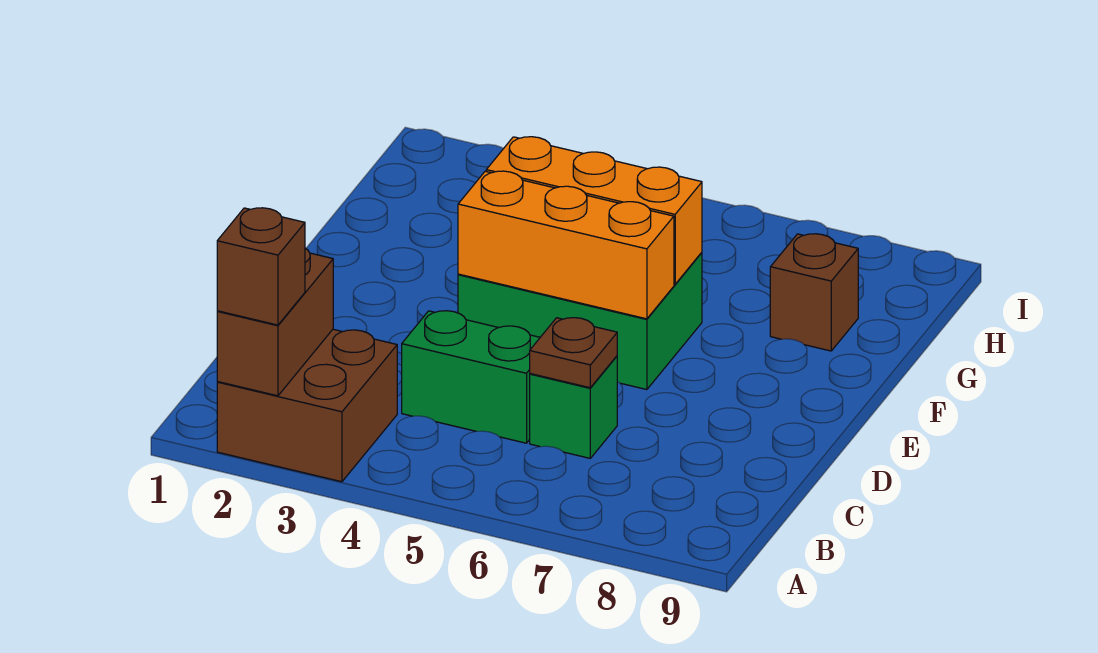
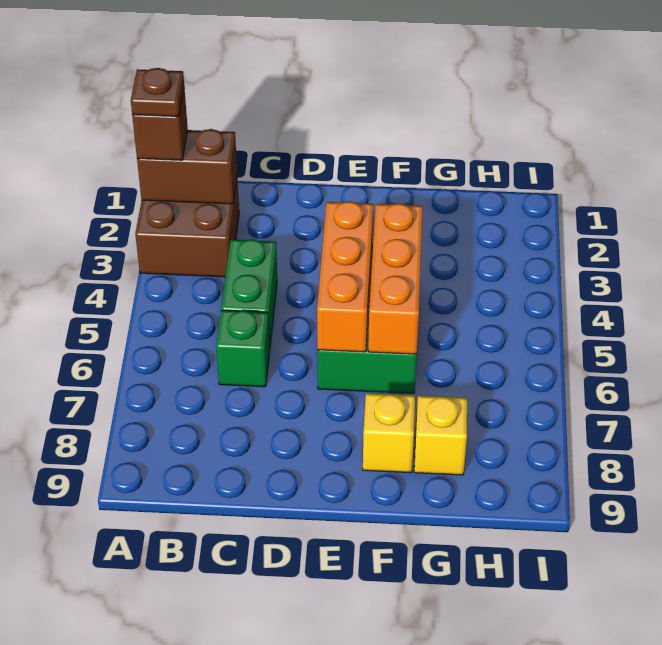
brown 1x1 plate [530,318,617,388] -> brown 1x1 plate moved to [131,68,184,116]
none -> yellow 1x1 brick [363,393,415,473]
brown 1x1 brick [770,234,858,351] -> yellow 1x1 brick [414,396,467,475]

